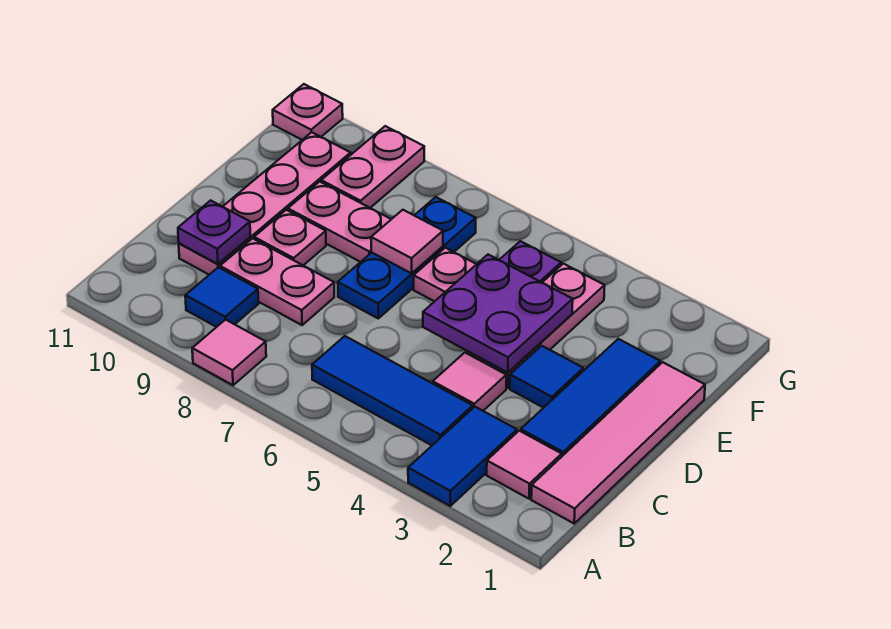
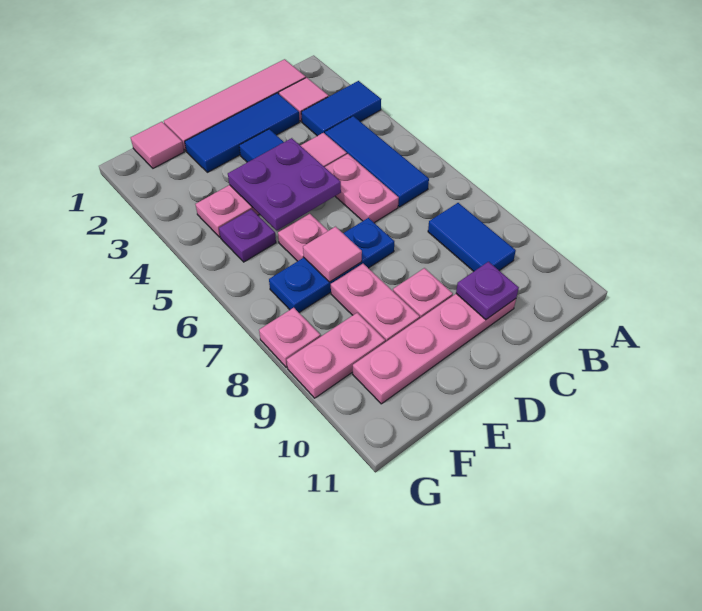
pink 1x1 tile [192,319,266,385] -> pink 1x1 tile moved to [131,122,184,168]
blue 1x1 tile [185,267,259,327] -> blue 1x2 tile [428,203,516,271]
pink 1x2 plate [220,238,334,325] -> pink 1x2 plate moved to [325,154,399,223]
pink 1x1 plate [273,84,343,140] -> pink 1x1 plate moved to [259,308,320,367]

